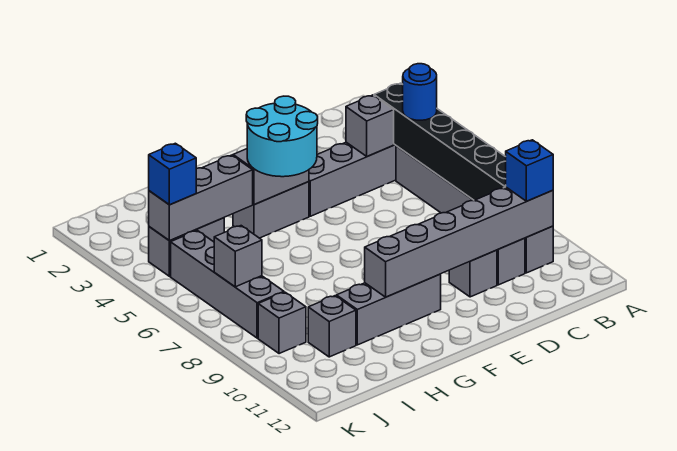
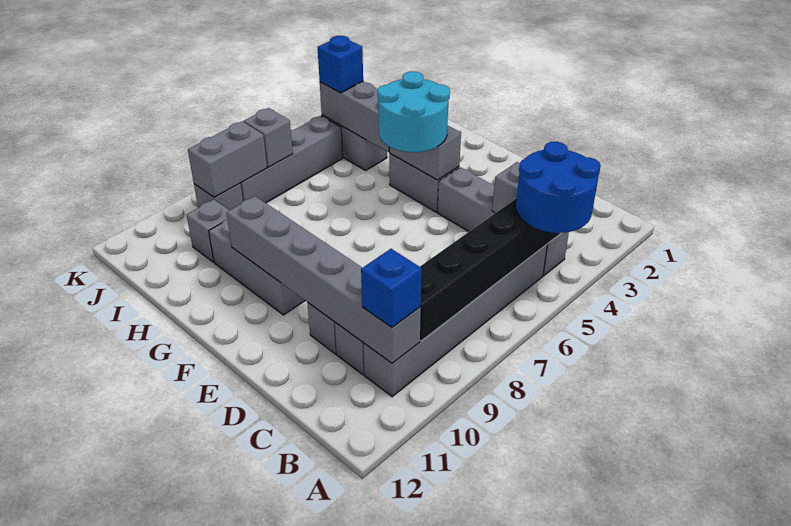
blue 1x1 round brick [402,64,437,120] -> blue 2x2 round brick [516,142,601,233]
none -> grey 1x2 brick [188,122,267,197]

